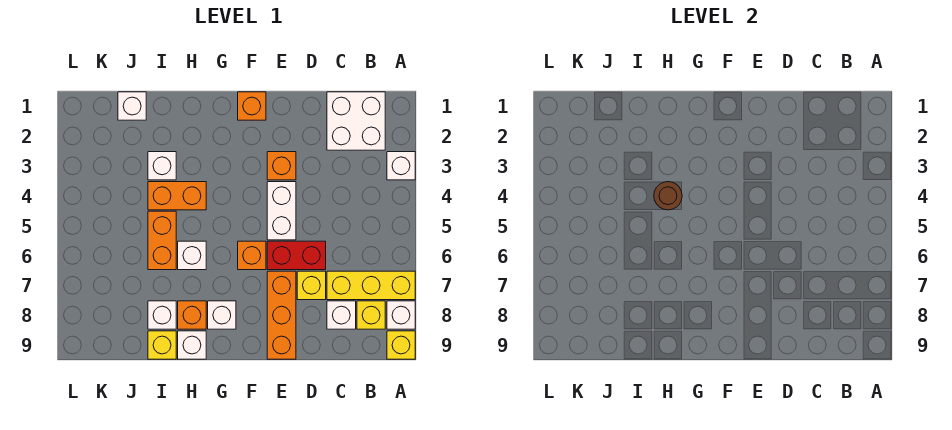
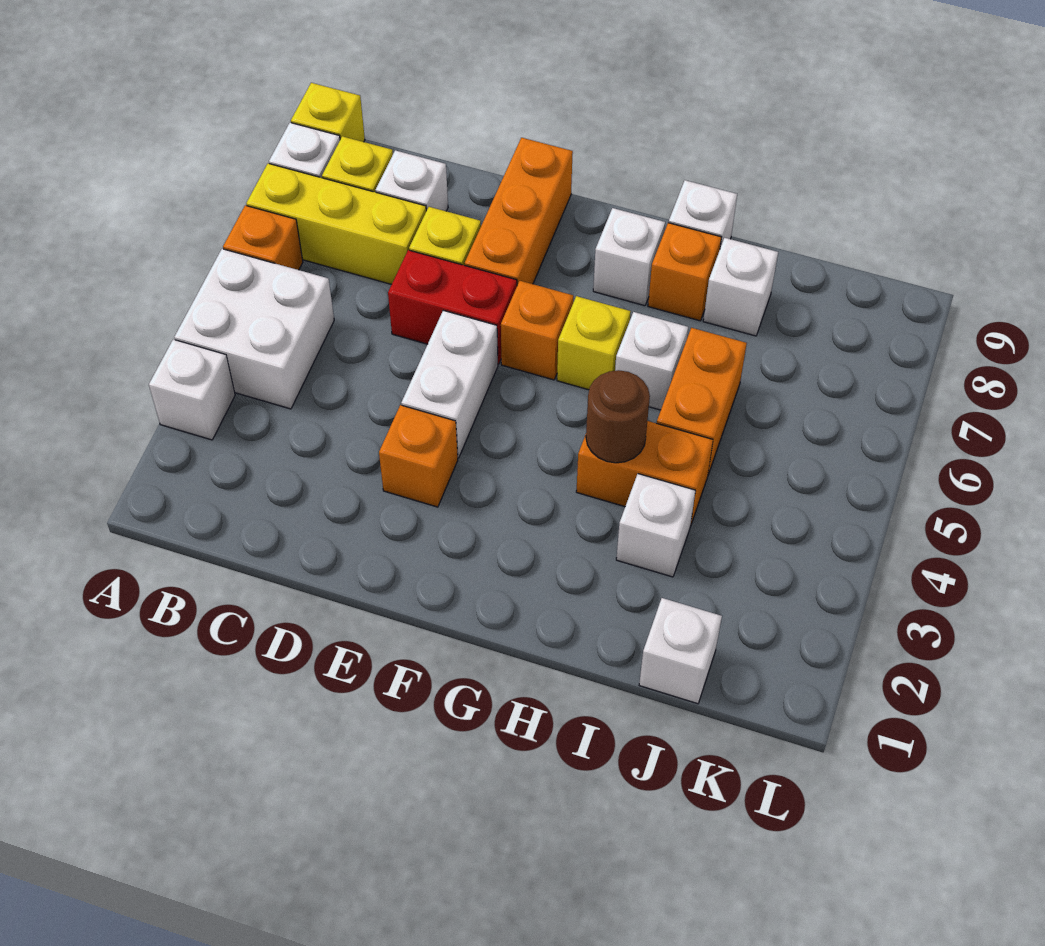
white 2x2 brick [327,92,385,150] -> white 2x2 brick moved to [174,249,334,409]
orange 1x1 brick [238,92,266,120] -> orange 1x1 brick moved to [223,205,303,270]
yellow 1x1 brick [148,331,176,359] -> yellow 1x1 brick moved to [557,296,631,390]

